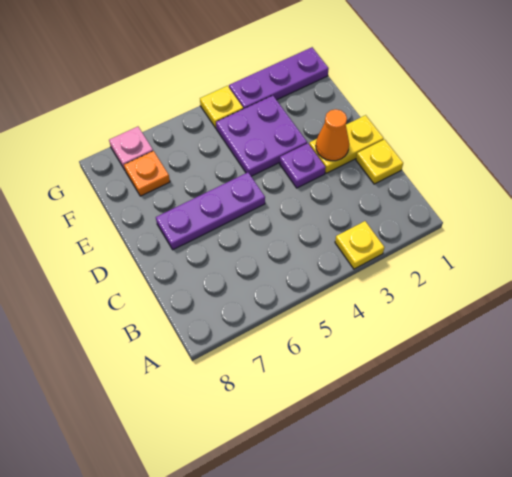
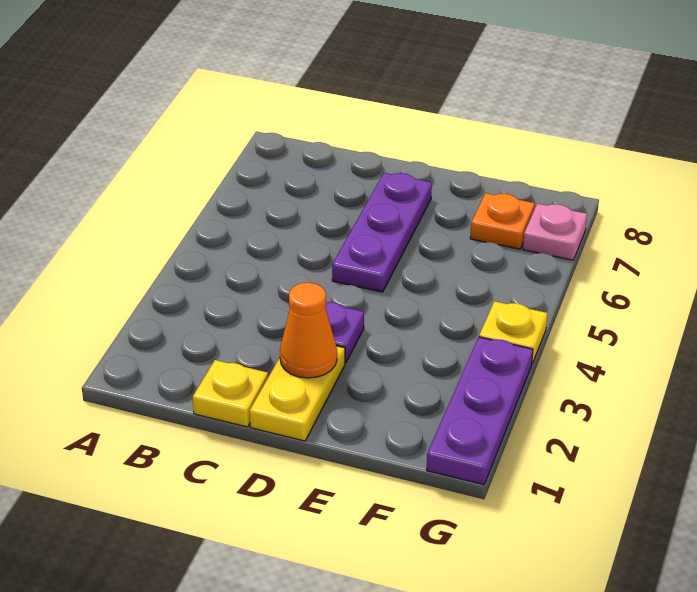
yellow 1x1 plate [335,221,384,269] -> none
purple 2x2 plate [216,96,307,176] -> none

